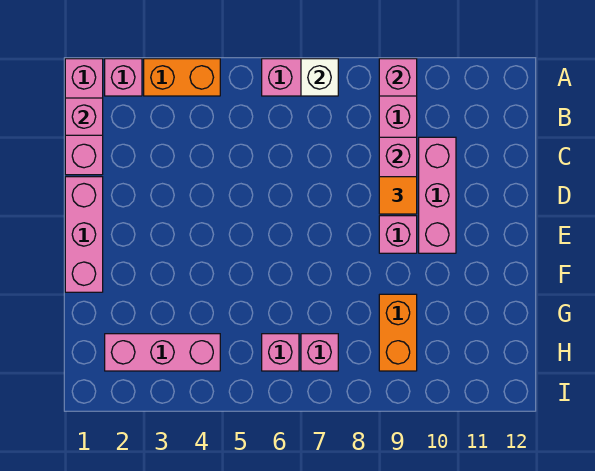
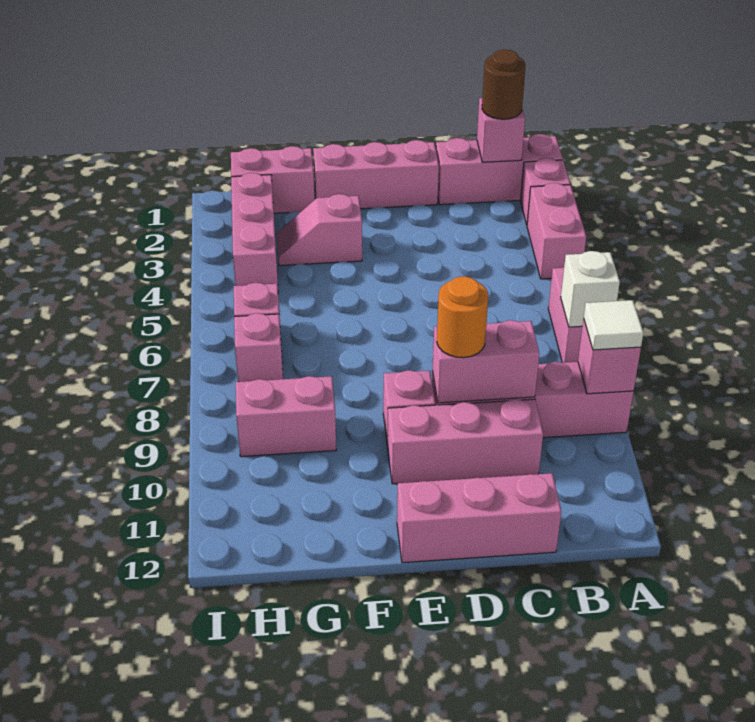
orange 1x2 brick [144,59,220,96] -> pink 1x2 brick [527,183,586,279]
none -> white 1x1 tile [584,300,643,350]
none -> brown 1x1 round brick [482,50,525,119]
none -> pink 1x3 brick [397,473,561,563]
orange 1x1 tile [379,177,417,214] -> orange 1x1 round brick [437,276,488,358]
none -> pink 1x2 slope [277,194,362,266]
none -> pink 1x2 brick [231,146,315,213]
orange 1x2 brick [379,294,417,371] -> pink 1x2 brick [236,376,336,457]

